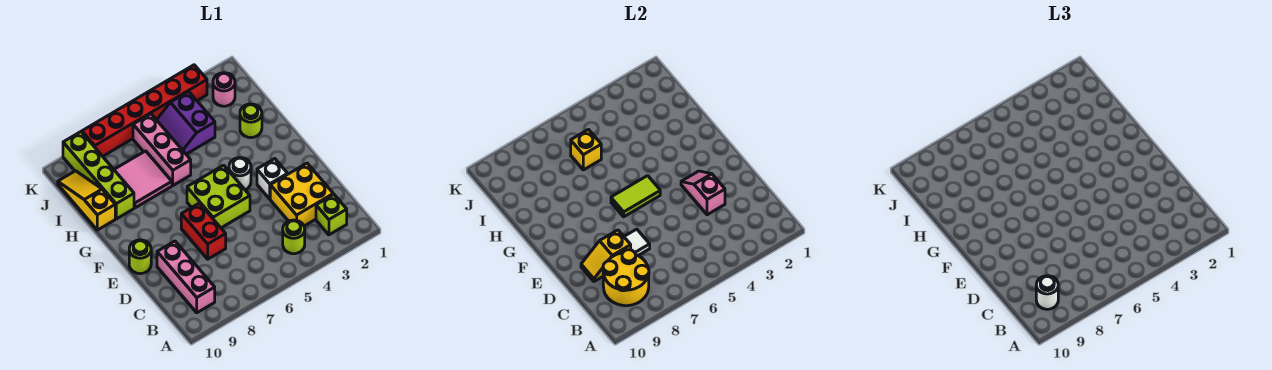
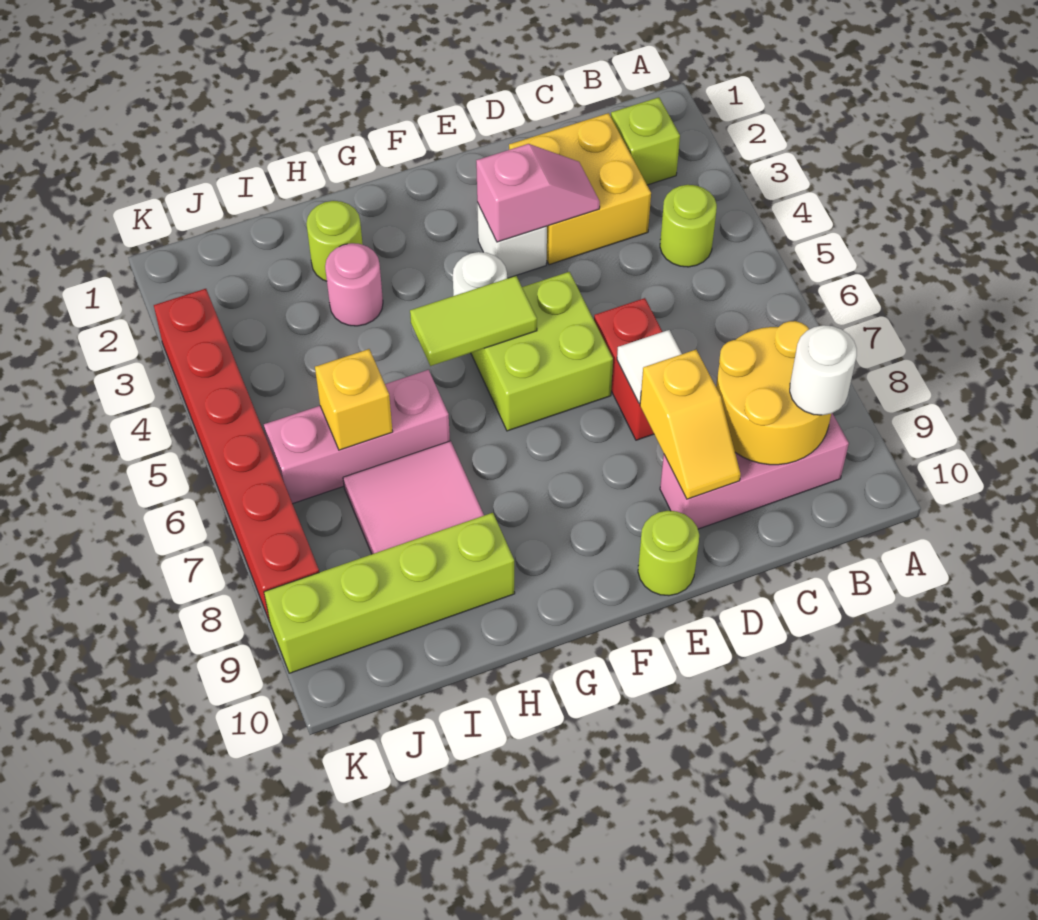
pink 1x2 slope [681,171,725,215] -> pink 1x2 slope turned to [476,144,600,242]
red 1x2 brick [181,203,226,259] -> red 1x2 brick turned to [594,298,662,440]
lime 1x2 tile [611,176,660,217] -> lime 1x2 tile turned to [410,276,537,366]
yellow 1x3 slope [58,171,115,230] -> none
purple 2x2 slope [157,92,215,154] -> none
pink 1x1 round brick [213,73,235,106] -> pink 1x1 round brick moved to [325,243,383,326]

